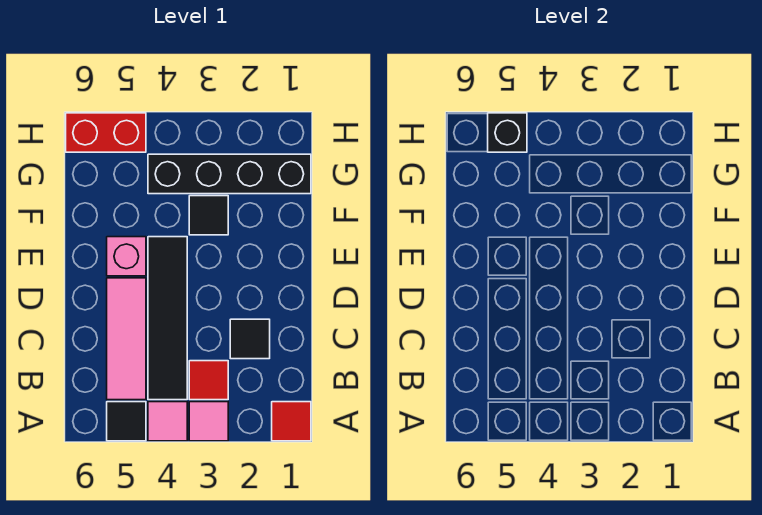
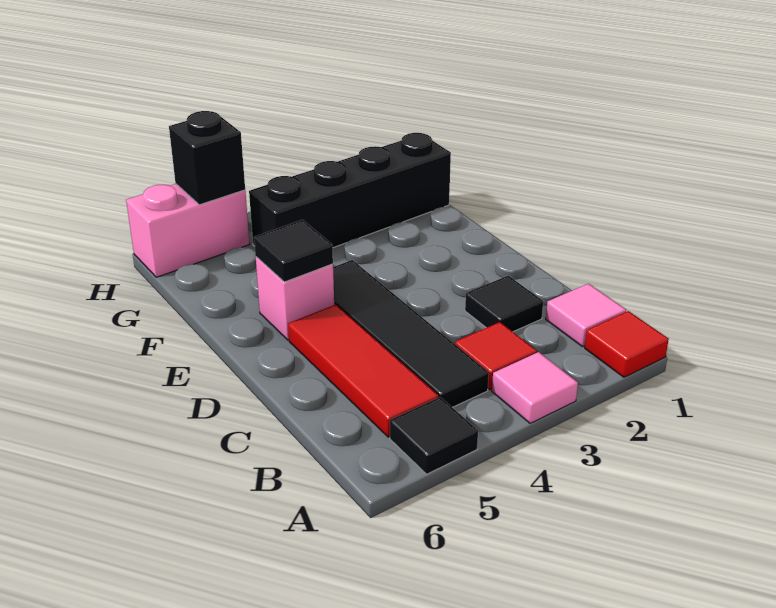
pink 1x1 tile [148,402,187,441] -> pink 1x1 tile moved to [546,284,626,347]
pink 1x3 tile [107,278,146,400] -> red 1x3 tile [288,305,438,437]
black 1x1 tile [189,196,228,235] -> black 1x1 tile moved to [254,220,333,282]
red 1x2 brick [66,113,146,152] -> pink 1x2 brick [126,184,250,277]

